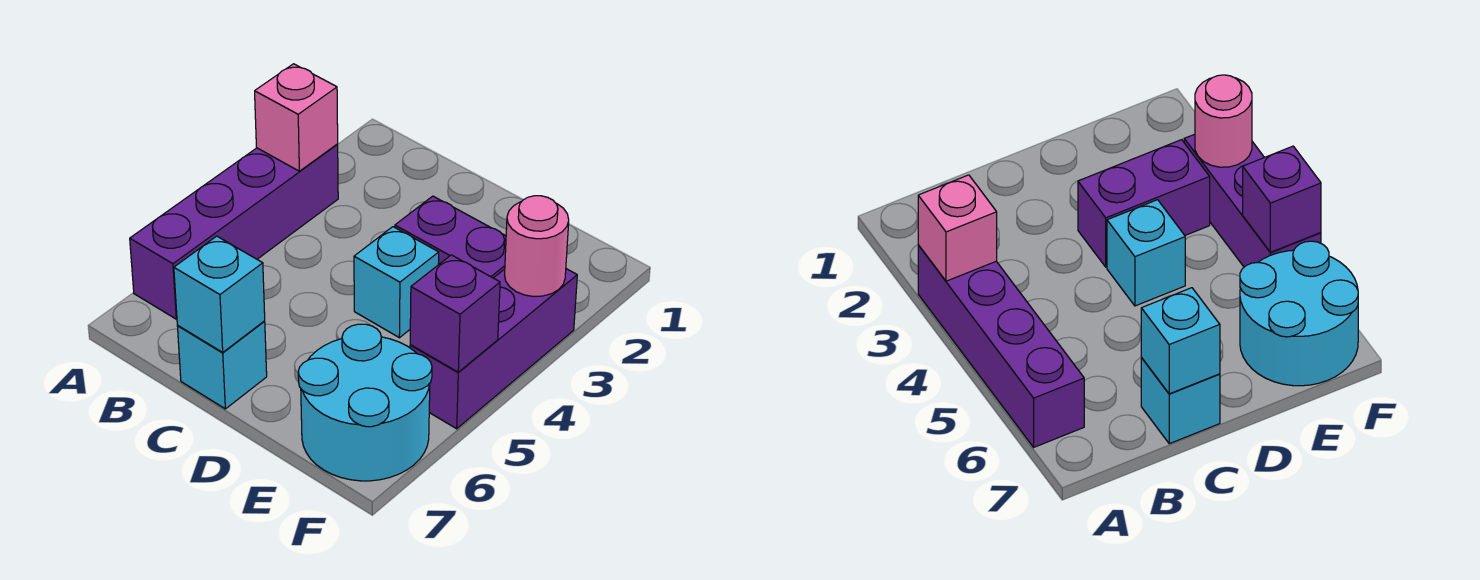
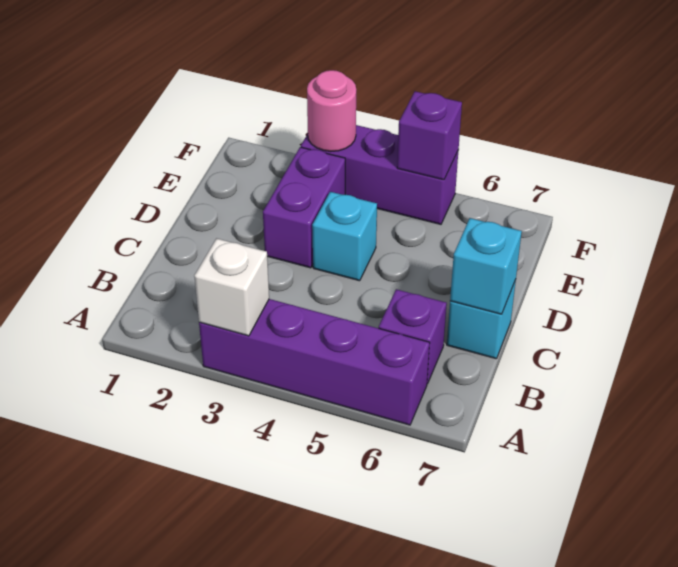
pink 1x1 brick [255,64,338,171] -> white 1x1 brick [194,238,269,336]
none -> purple 1x1 brick [379,289,447,384]
cyan 2x2 round brick [298,324,432,481] -> none

